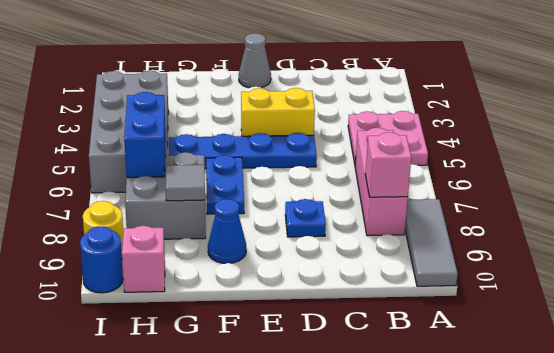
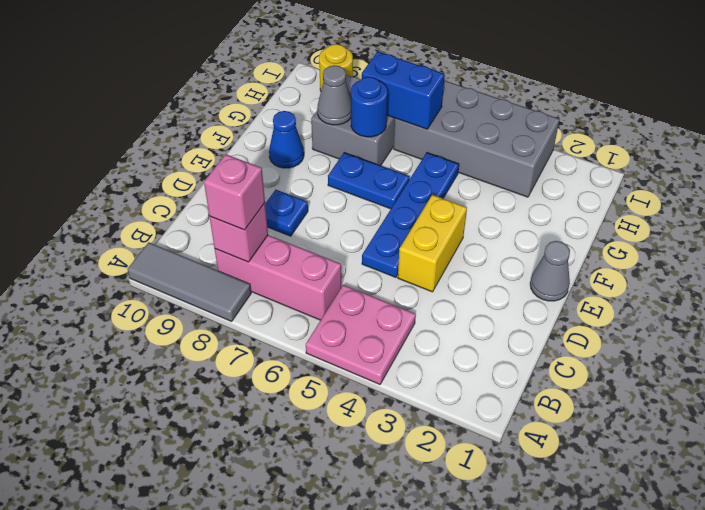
grey 1x1 tile [166,165,205,201] -> grey 1x1 cone [317,65,351,125]
pink 1x1 brick [122,226,165,292] -> pink 1x1 brick moved to [204,154,265,230]
blue 1x1 round brick [80,226,123,293] -> blue 1x1 round brick moved to [351,77,388,137]

